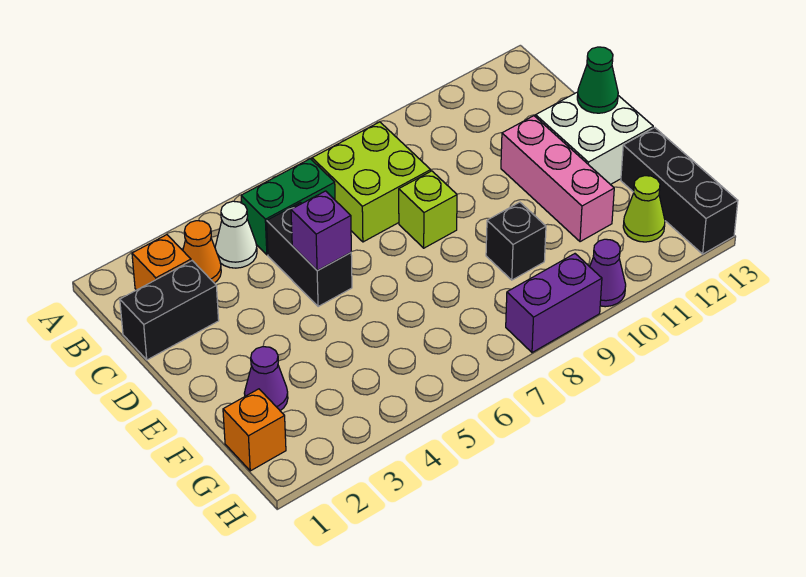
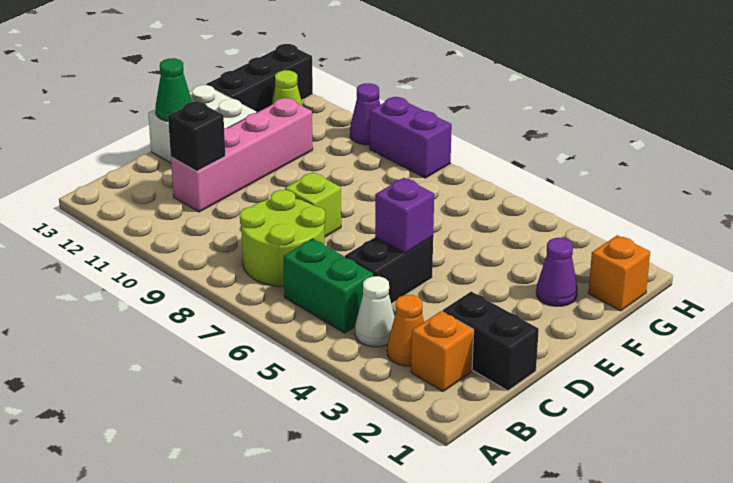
lime 2x2 brick [312,122,431,242] -> lime 2x2 round brick [240,190,325,286]
pink 1x3 brick [501,116,614,242] -> pink 1x4 brick [171,98,313,212]
black 1x1 brick [486,202,546,280] -> black 1x1 brick moved to [168,101,225,171]

